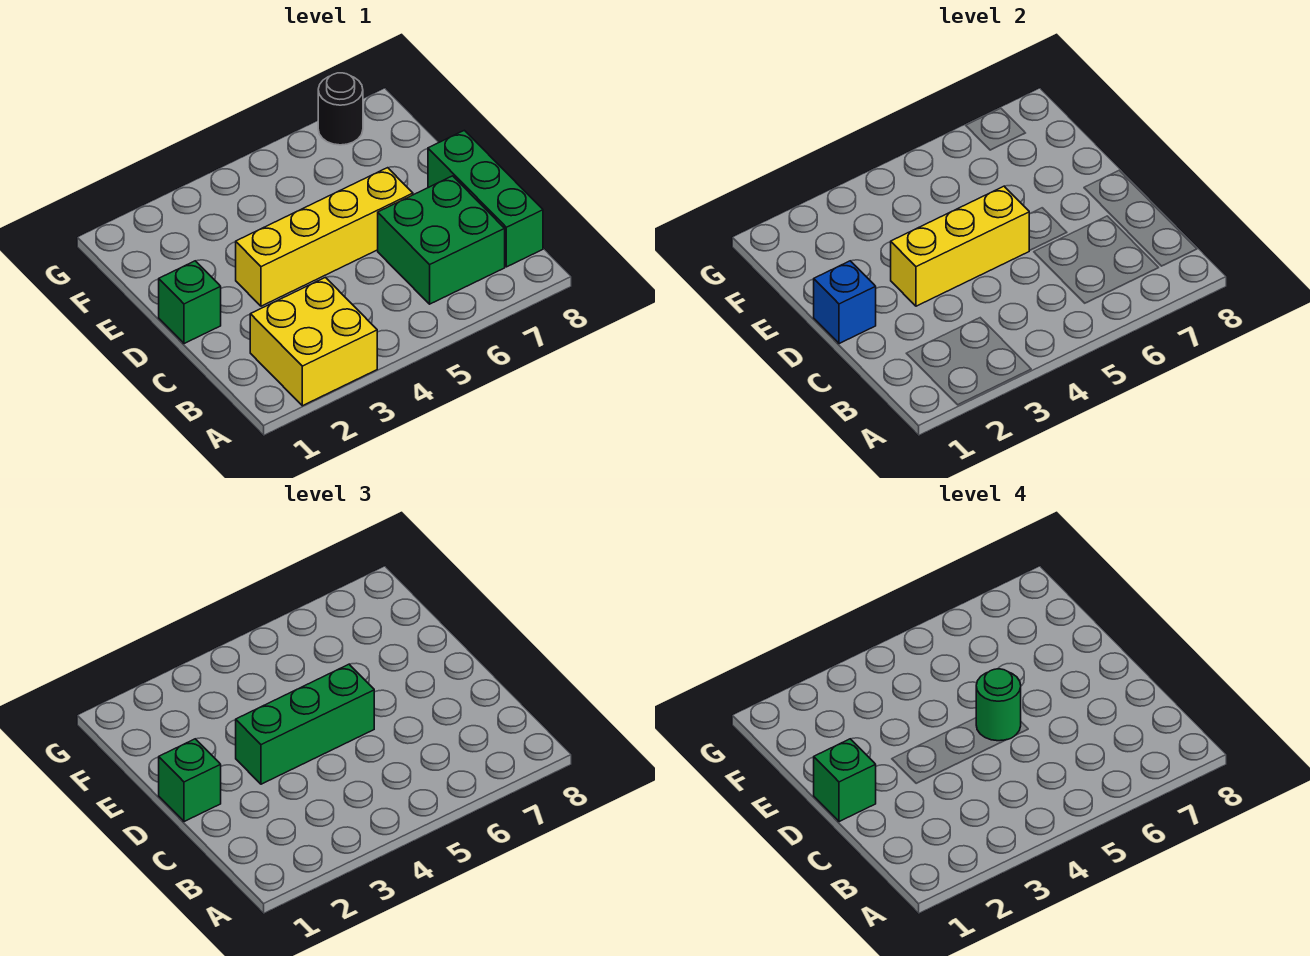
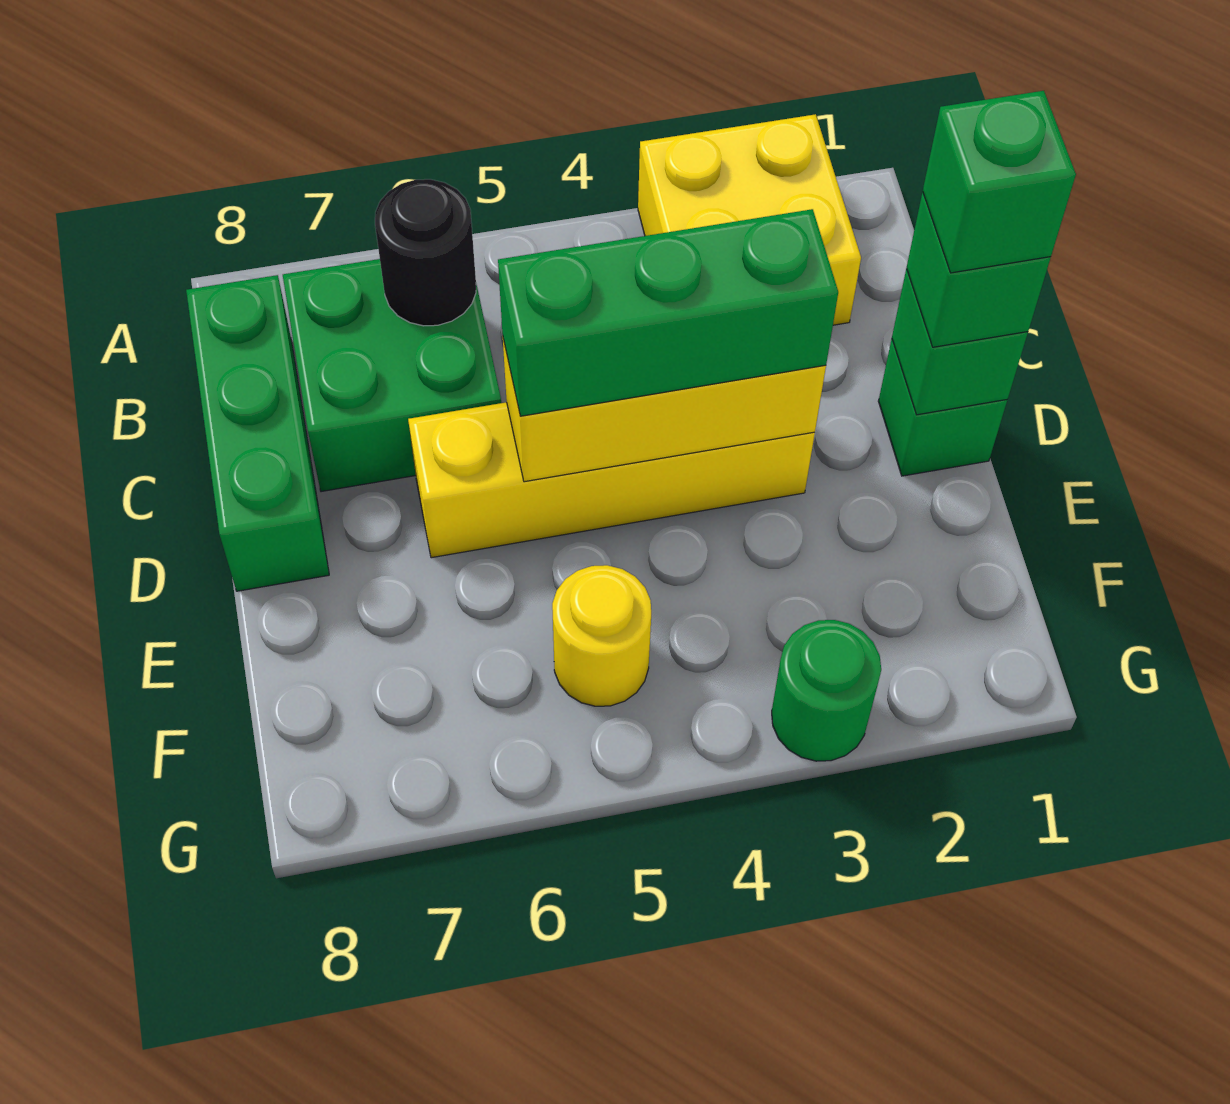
blue 1x1 brick [814,261,876,344] -> green 1x1 brick [892,269,1028,415]
green 1x1 round brick [976,669,1021,741] -> green 1x1 round brick moved to [772,620,881,761]
none -> yellow 1x1 round brick [552,565,651,706]
black 1x1 round brick [318,73,363,145] -> black 1x1 round brick moved to [375,179,476,326]

